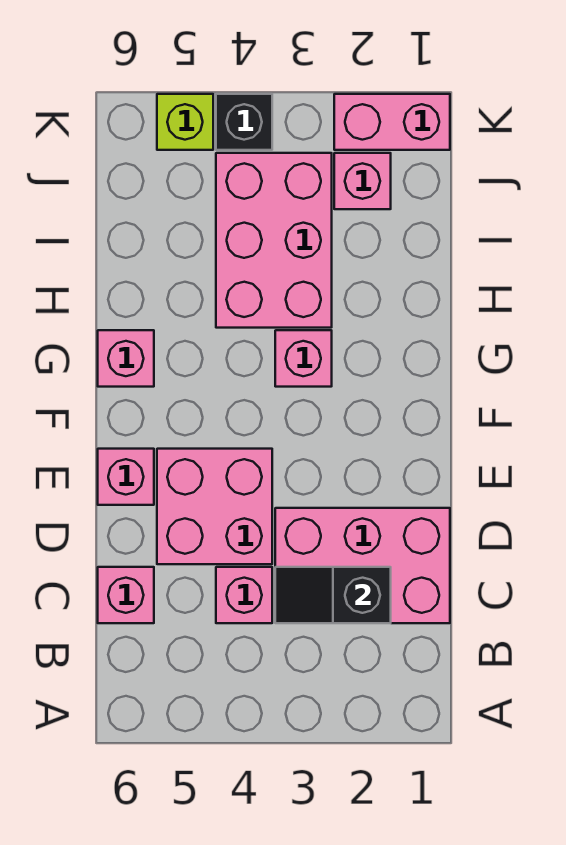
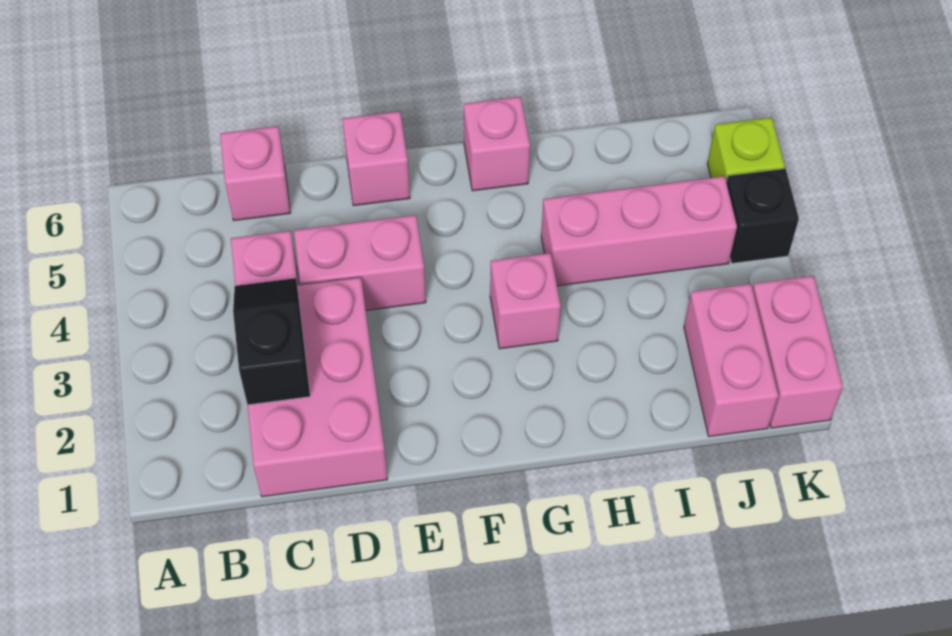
pink 2x2 brick [157,449,272,564] -> pink 1x2 brick [294,215,426,310]
pink 2x3 brick [216,153,332,328] -> pink 1x3 brick [541,176,737,286]
pink 1x1 brick [334,153,391,209] -> pink 1x2 brick [684,284,778,436]

